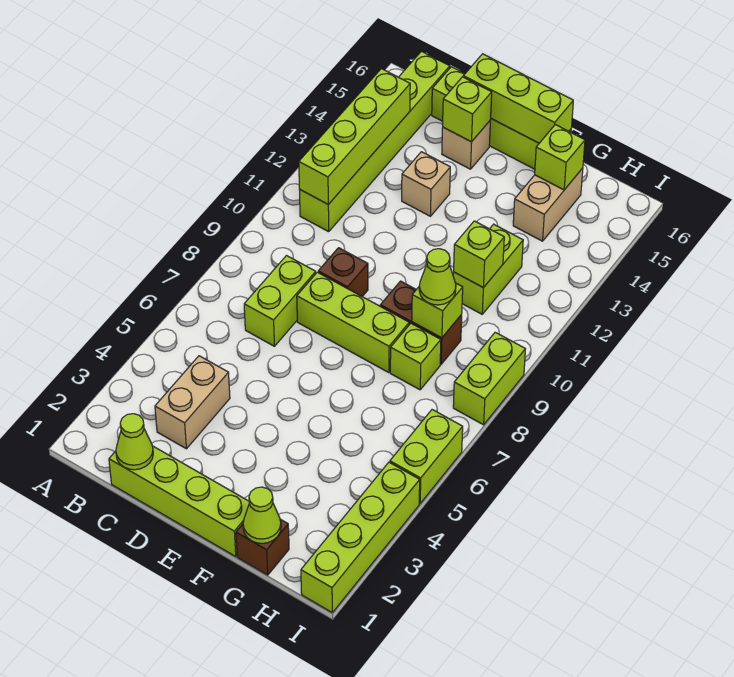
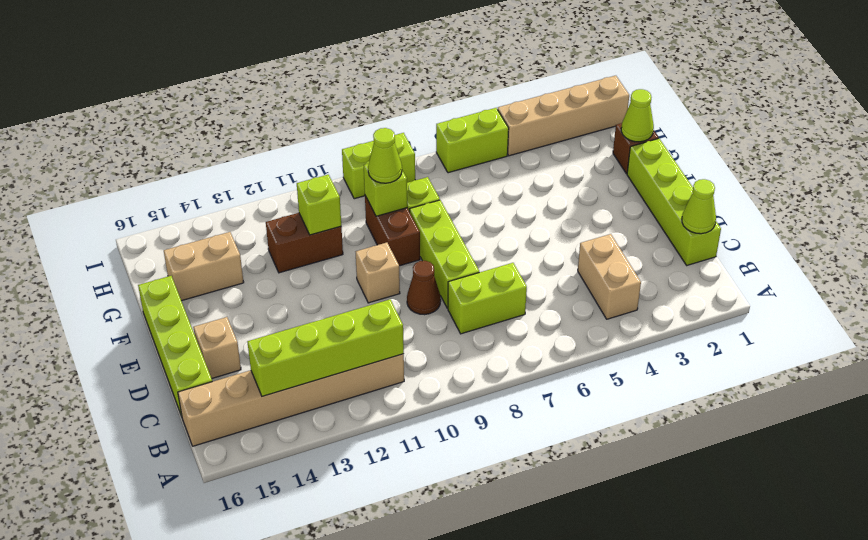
lime 1x6 brick [300,51,450,232] -> tan 1x6 brick [178,354,404,446]
tan 1x2 brick [155,356,230,449] -> tan 1x2 brick turned to [578,234,641,319]
brown 1x1 brick [318,248,368,296] -> brown 1x1 cone [407,261,441,315]
tan 1x1 brick [402,152,450,216] -> tan 1x1 brick moved to [356,243,400,303]
lime 1x1 brick [443,77,492,142] -> none
lime 1x3 brick [463,54,573,143] -> none
lime 1x2 brick [453,224,523,314] -> brown 1x2 brick [266,213,343,273]
lime 1x1 brick [535,125,585,190] -> none
lime 1x4 brick [301,462,420,612] -> tan 1x4 brick [498,76,629,156]

